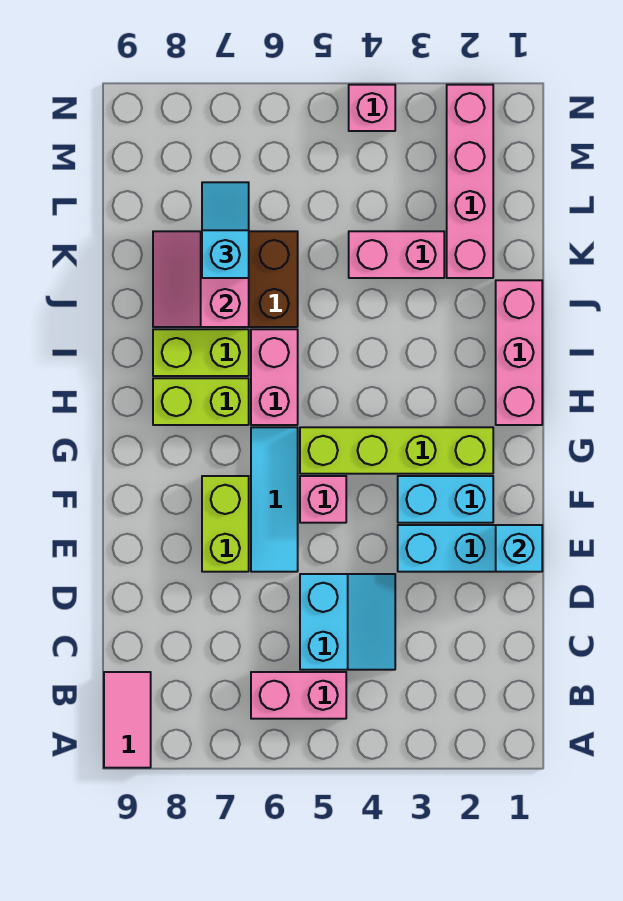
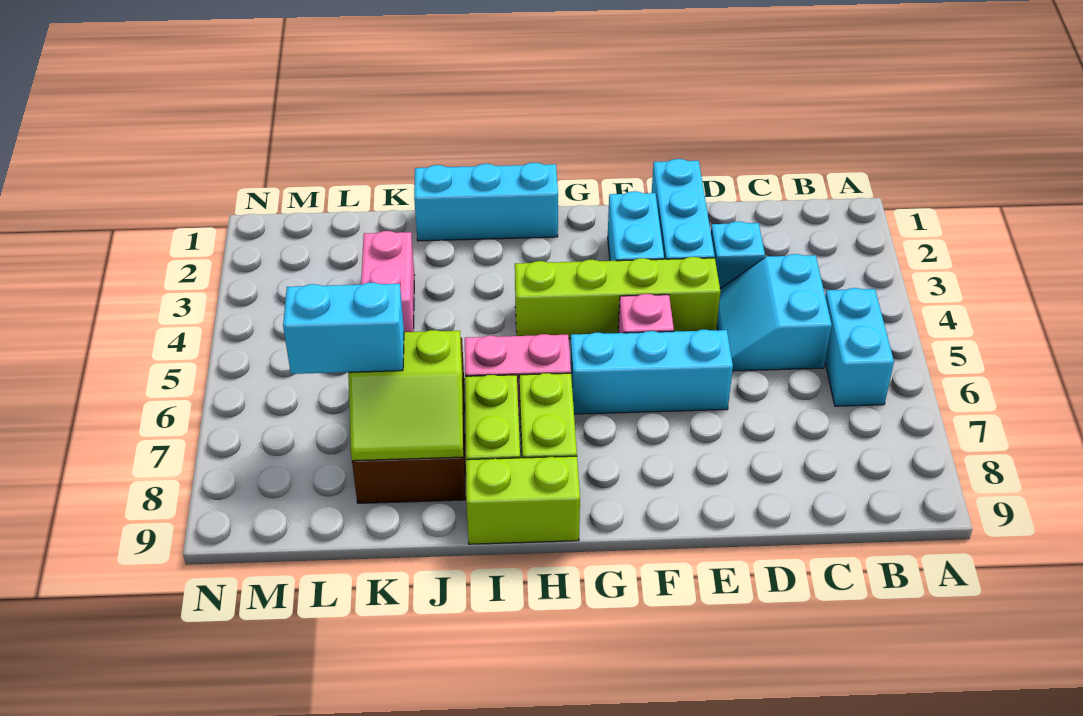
pink 1x2 tile [104,672,151,768] -> none
pink 1x2 brick [251,672,346,719] -> cyan 1x2 brick [825,288,894,406]
cyan 2x2 slope [300,574,395,670] -> cyan 2x2 slope turned to [717,254,832,371]
cyan 1x1 brick [496,525,542,572] -> cyan 1x1 brick moved to [711,221,765,288]
cyan 1x3 tile [251,427,298,572] -> cyan 1x3 brick [570,330,733,414]
lime 1x2 brick [202,476,249,572] -> lime 1x2 brick moved to [466,456,580,544]
lime 1x4 brick [300,427,493,474] -> lime 1x4 brick turned to [515,257,720,339]
pink 1x3 brick [496,280,542,425] -> cyan 1x3 brick [414,163,558,241]
pink 2x2 slope [153,231,249,327] -> lime 2x2 slope [348,330,463,461]
pink 1x4 brick [447,85,493,278] -> none
cyan 1x2 slope [202,182,249,278] -> cyan 1x2 brick [283,283,404,374]
pink 1x1 brick [349,85,395,131] -> none

